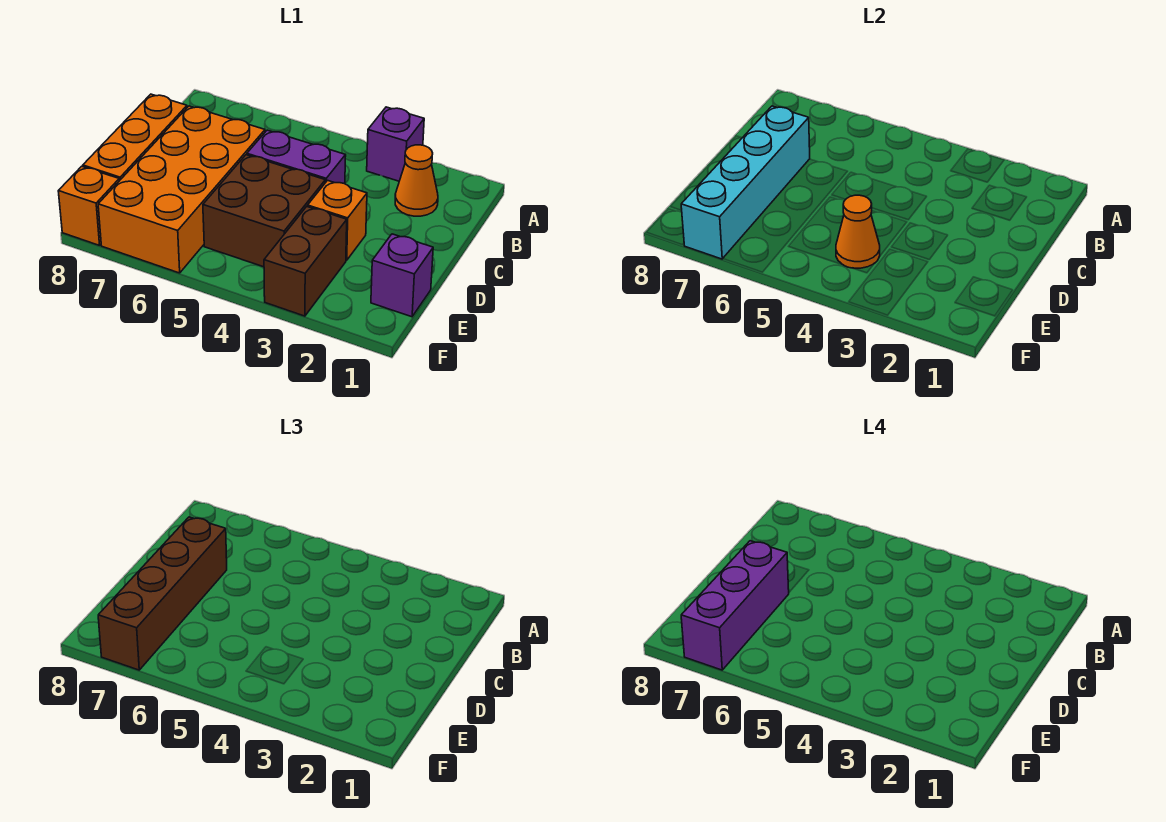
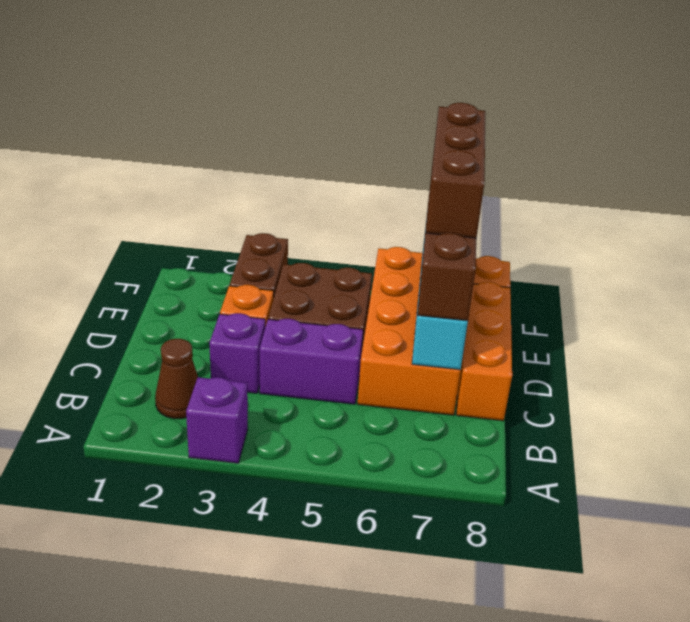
orange 1x1 cone [395,145,438,216] -> brown 1x1 cone [155,339,198,419]
purple 1x3 brick [681,541,789,670] -> brown 1x3 brick [426,103,485,238]
purple 1x1 brick [371,234,433,317] -> purple 1x1 brick moved to [209,313,265,393]
orange 1x1 cone [836,195,880,268] -> none

